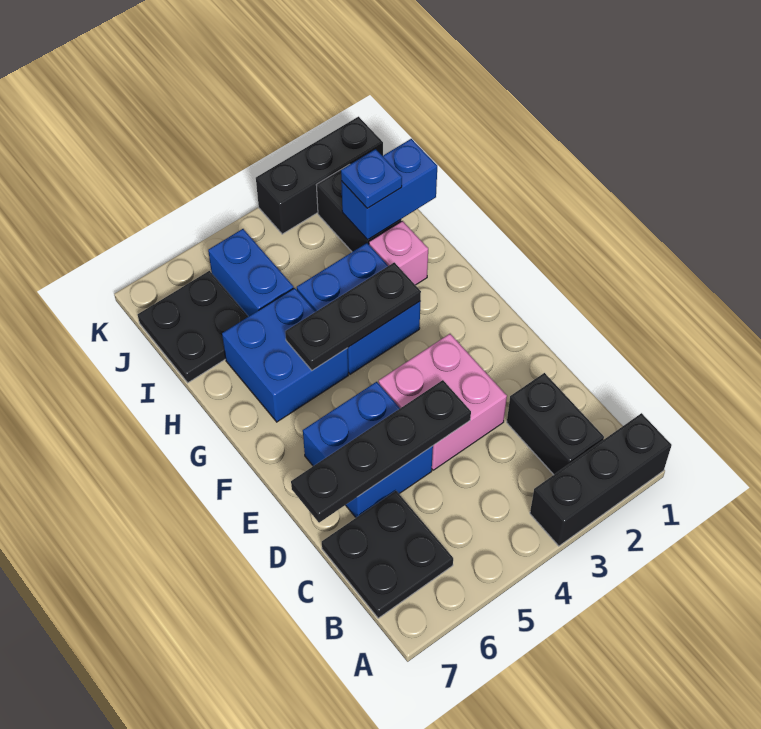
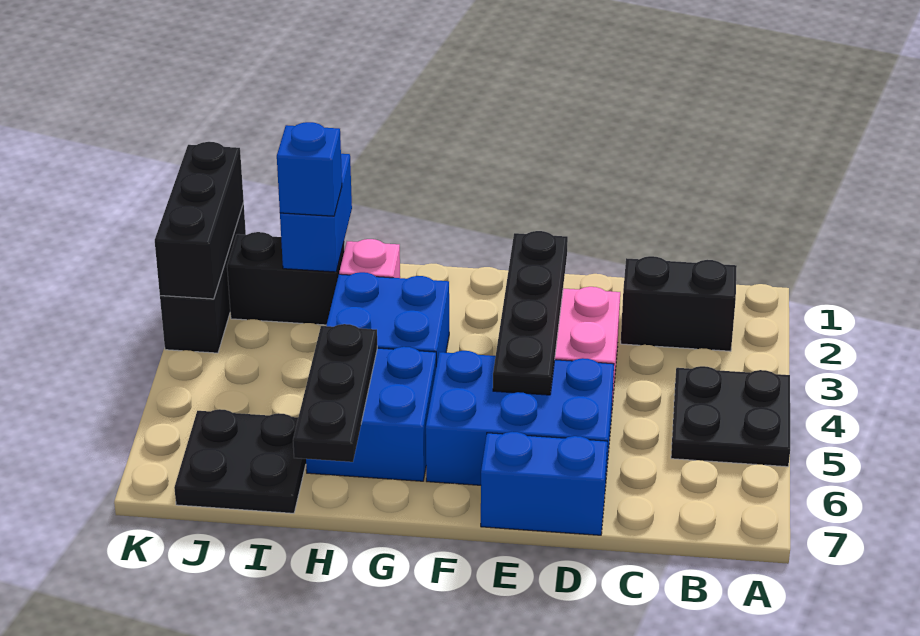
black 1x3 brick [530,413,672,546] -> black 1x3 brick moved to [155,142,244,299]
black 2x2 plate [322,491,453,618] -> black 2x2 plate moved to [671,366,790,467]
black 1x4 plate [291,380,471,523] -> black 1x4 plate moved to [493,231,568,395]
blue 2x2 brick [303,382,433,518] -> blue 2x3 brick [426,351,614,487]
black 1x3 plate [285,262,421,370] -> black 1x3 plate moved to [293,324,377,462]
blue 1x1 plate [341,149,402,208] -> blue 1x1 brick [277,122,342,216]
blue 1x2 brick [208,229,294,317] -> blue 1x2 brick moved to [481,432,607,535]

